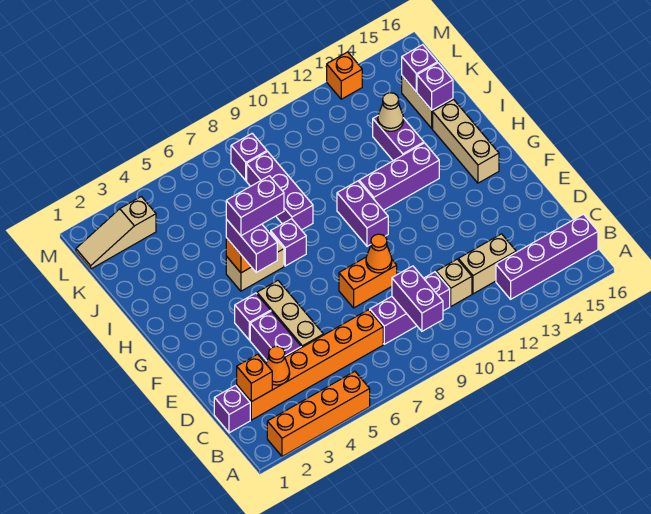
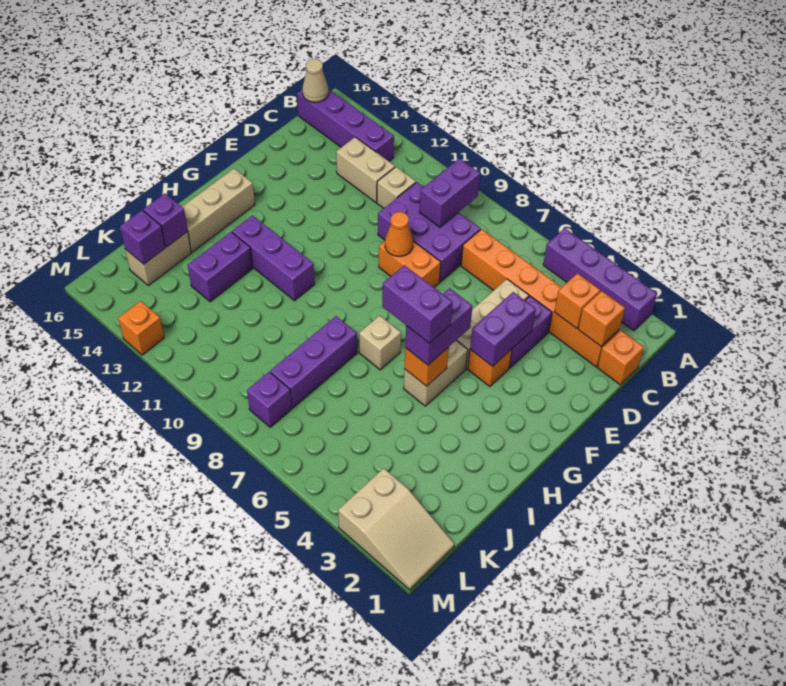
orange 1x4 brick [267,371,370,456] -> purple 1x4 brick [543,228,657,331]
purple 1x1 brick [214,386,250,433] -> orange 1x1 brick [597,330,644,385]
orange 1x1 cone [266,346,290,385] -> orange 1x1 brick [554,273,600,328]
purple 1x3 brick [370,272,450,344] -> purple 2x3 brick [378,182,481,282]
purple 1x1 brick [235,293,271,340] -> orange 1x1 brick [468,349,512,387]
purple 1x2 brick [337,181,388,246] -> purple 1x2 brick moved to [470,292,536,366]
tan 1x2 brick [226,231,284,291] -> tan 1x2 brick turned to [404,341,468,406]
purple 1x1 brick [271,219,306,266] -> tan 1x1 brick [359,315,401,370]
tan 1x1 cone [378,93,404,131] -> tan 1x1 cone moved to [302,59,328,102]
tan 1x3 slope [76,197,156,269] -> tan 2x3 slope [338,468,454,590]

